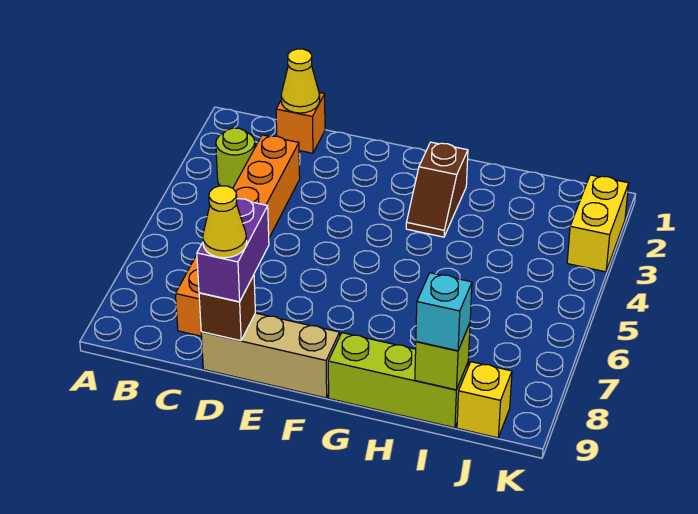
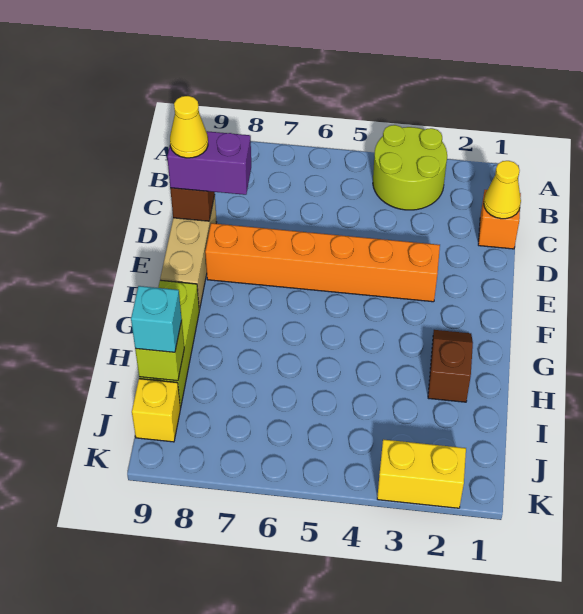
lime 1x1 round brick [216,128,255,188] -> lime 2x2 round brick [373,125,447,210]
orange 1x6 brick [175,135,300,336] -> orange 1x6 brick moved to [205,223,440,302]
brown 1x2 slope [406,142,468,237] -> brown 1x2 slope turned to [428,330,473,402]

